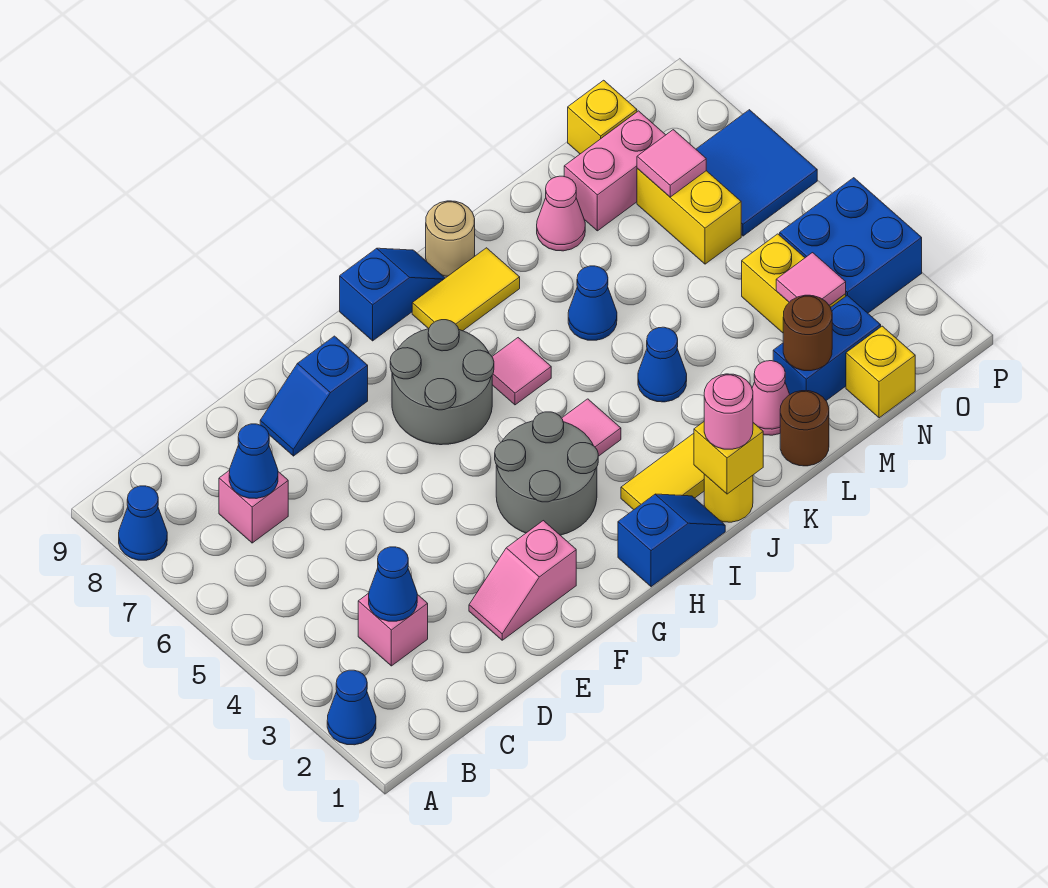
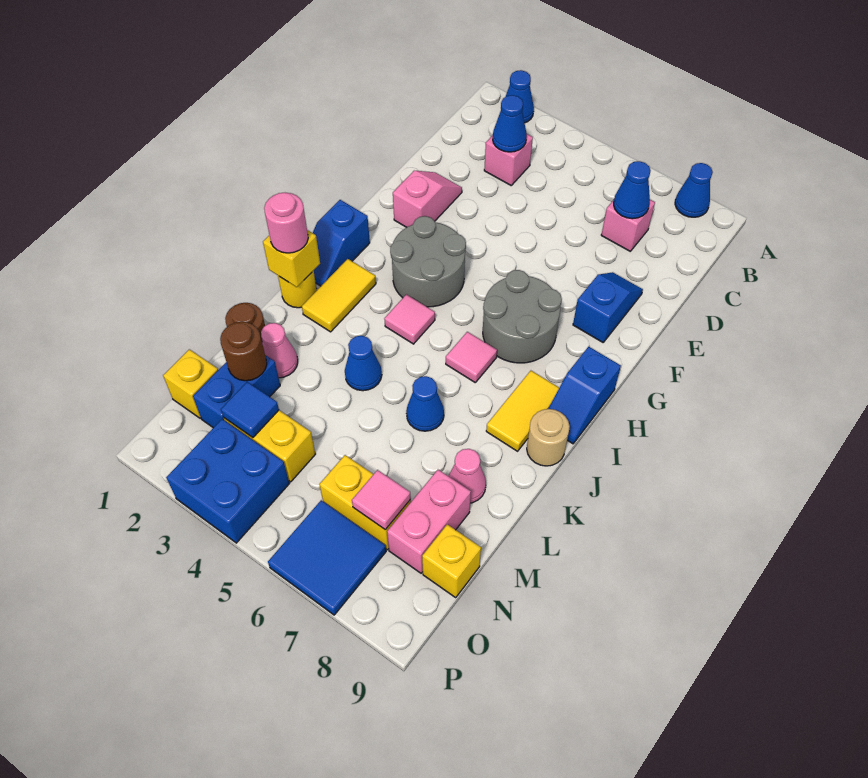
pink 1x1 tile [776,253,846,305] -> blue 1x1 tile [221,382,279,437]

